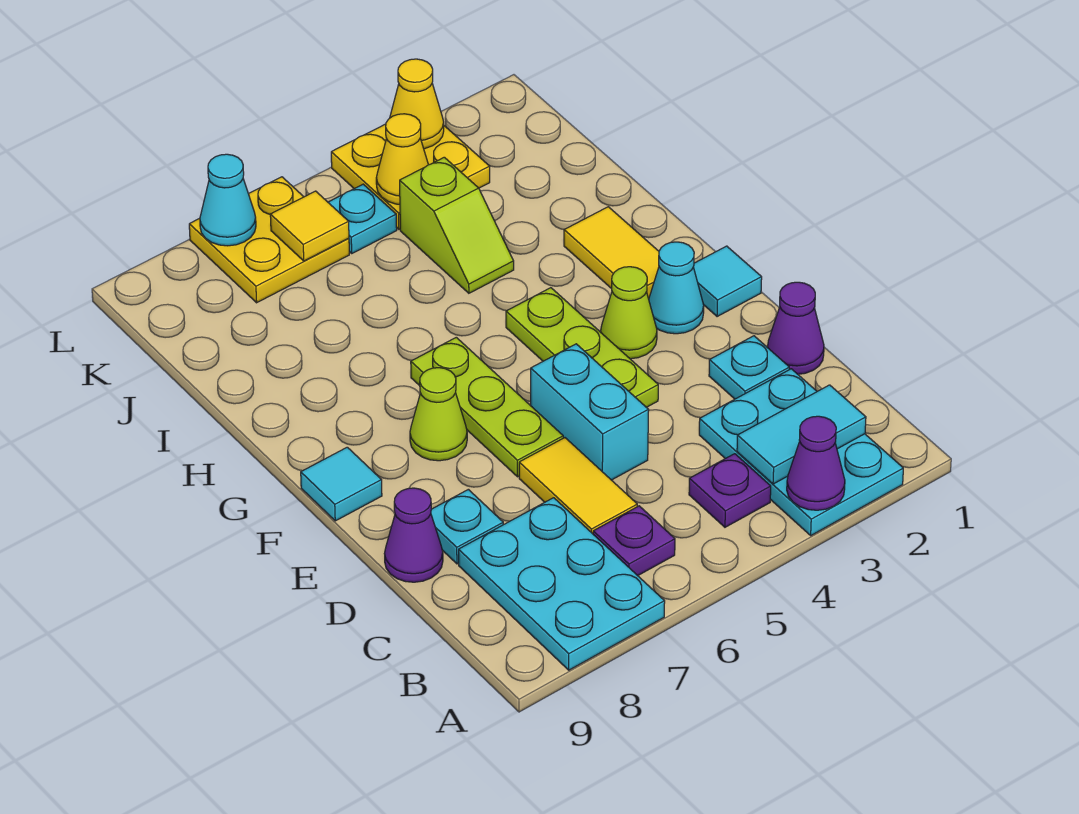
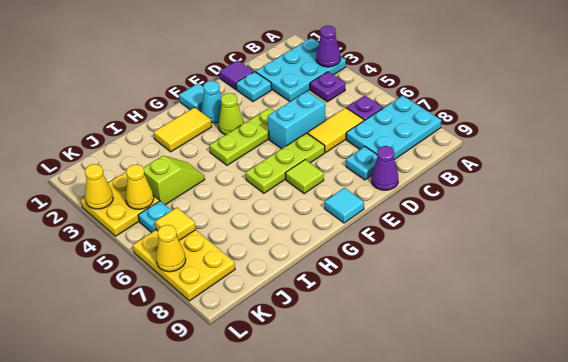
cyan 1x2 tile [737,385,866,484] -> none
purple 1x1 cone [767,282,824,374] -> purple 1x1 tile [219,60,254,90]
lime 1x1 cone [410,368,467,461] -> lime 1x1 tile [286,160,324,194]
yellow 2x2 plate [189,177,349,303] -> yellow 2x3 plate [133,230,235,301]
cyan 1x1 cone [200,154,256,246] -> yellow 1x1 cone [156,225,186,272]

